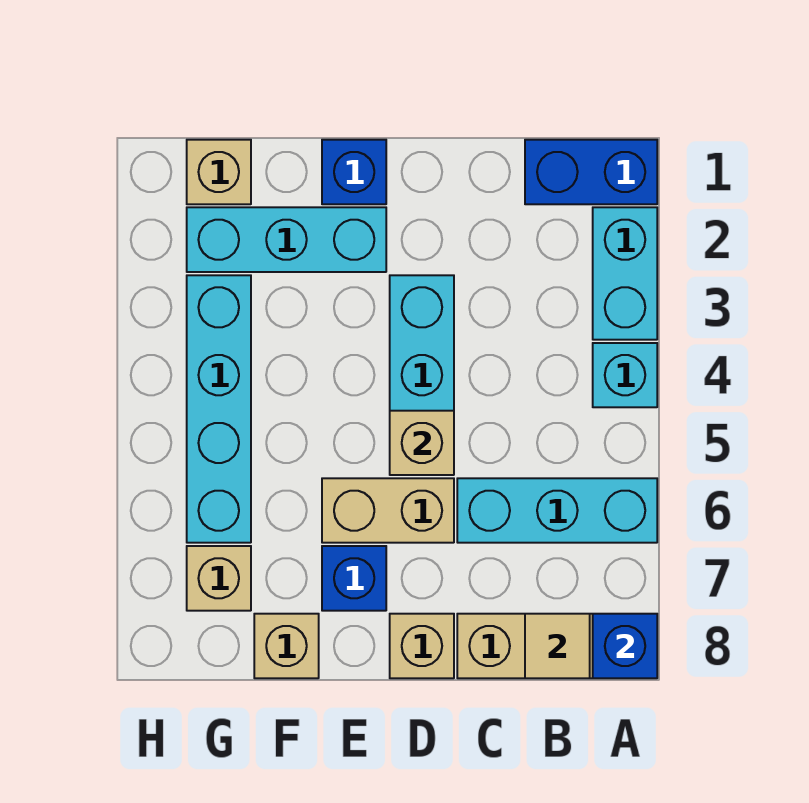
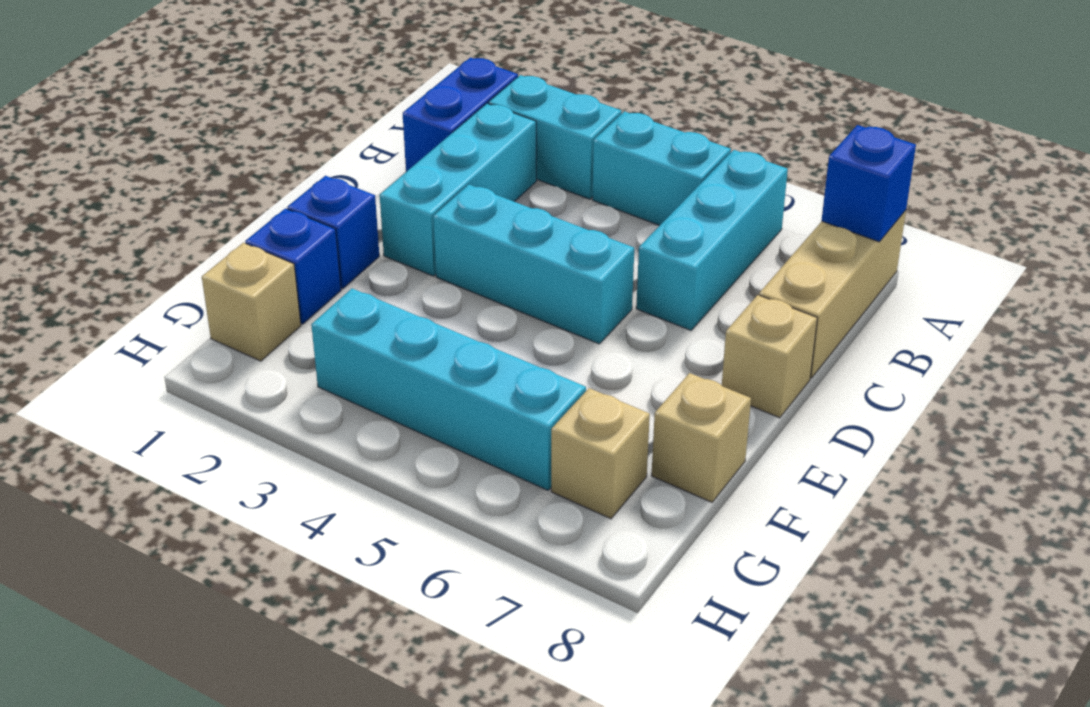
cyan 1x1 brick [593,343,657,407] -> cyan 1x2 brick [592,111,731,225]
tan 1x1 tile [525,614,590,678] -> none
tan 1x1 brick [390,411,454,475] -> none
tan 1x2 brick [322,478,454,543] -> none
cyan 1x3 brick [187,207,386,272] -> cyan 1x3 brick moved to [380,104,536,276]
blue 1x1 brick [322,546,386,611] -> blue 1x1 brick moved to [245,208,341,324]

